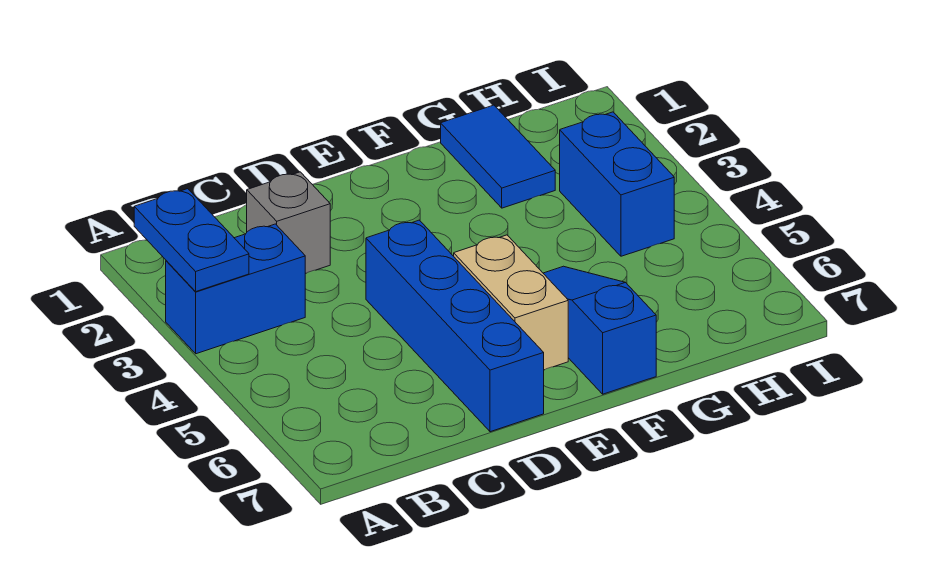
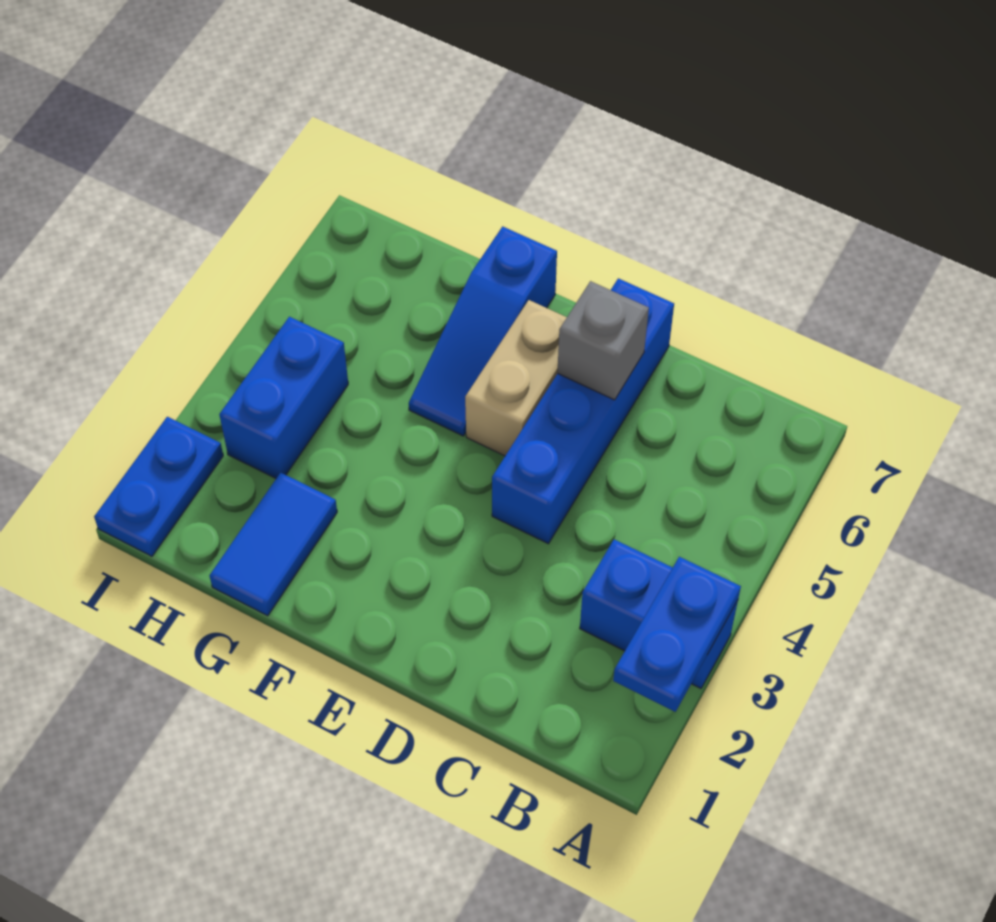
grey 1x1 brick [247,172,330,273] -> grey 1x1 brick moved to [557,281,649,400]
none -> blue 1x2 plate [94,417,223,556]

